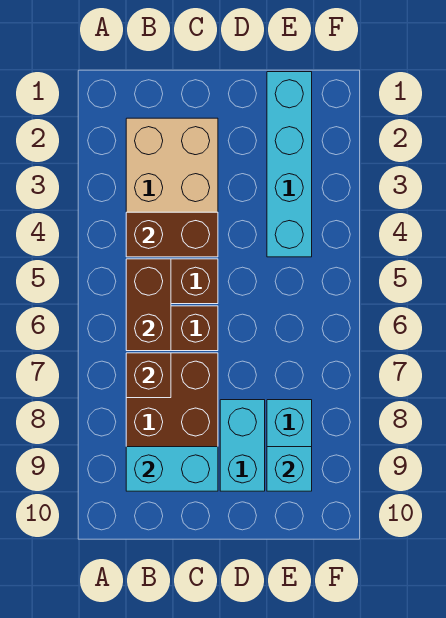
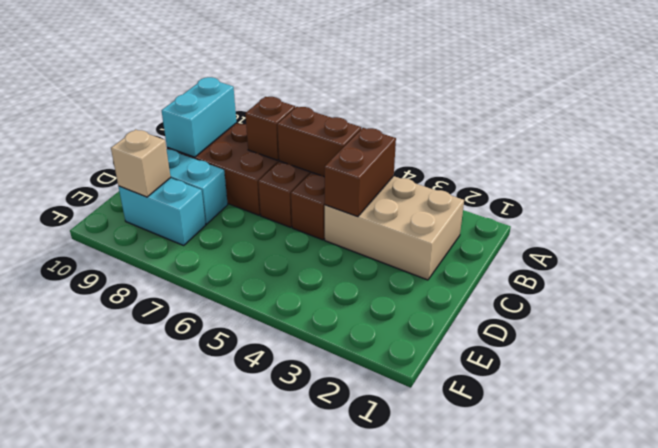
cyan 1x4 brick [267,72,312,257] -> none
cyan 1x1 brick [267,447,312,491] -> tan 1x1 brick [111,129,171,197]

